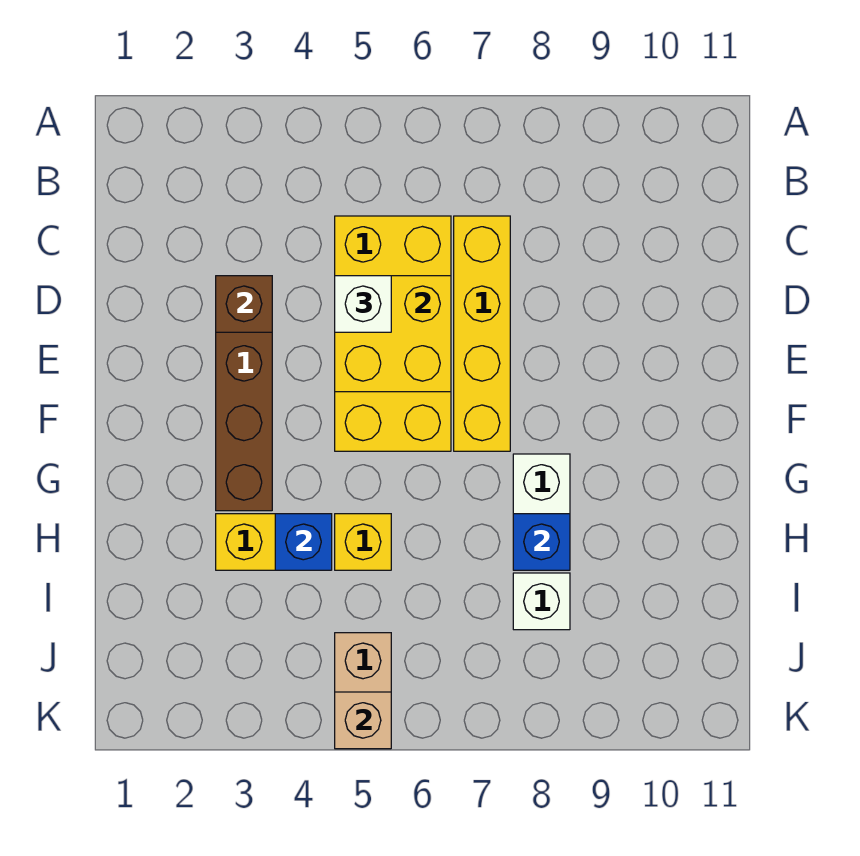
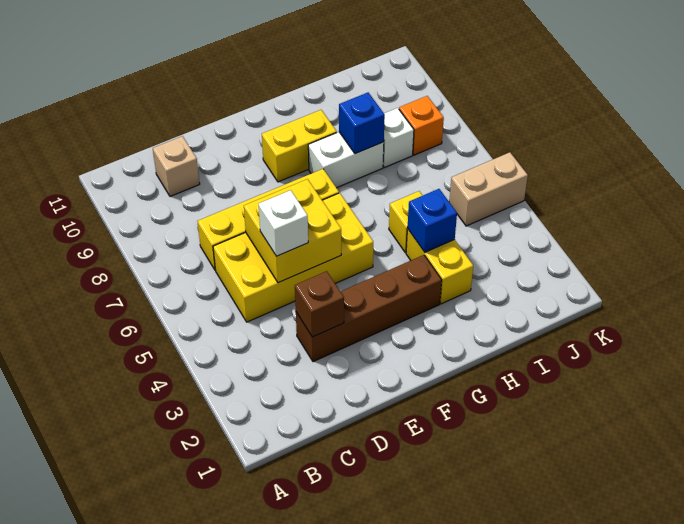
none -> yellow 1x2 brick [262,110,337,182]
none -> orange 1x1 brick [399,96,444,155]
tan 1x1 brick [335,692,391,749] -> tan 1x1 brick moved to [153,136,200,196]

